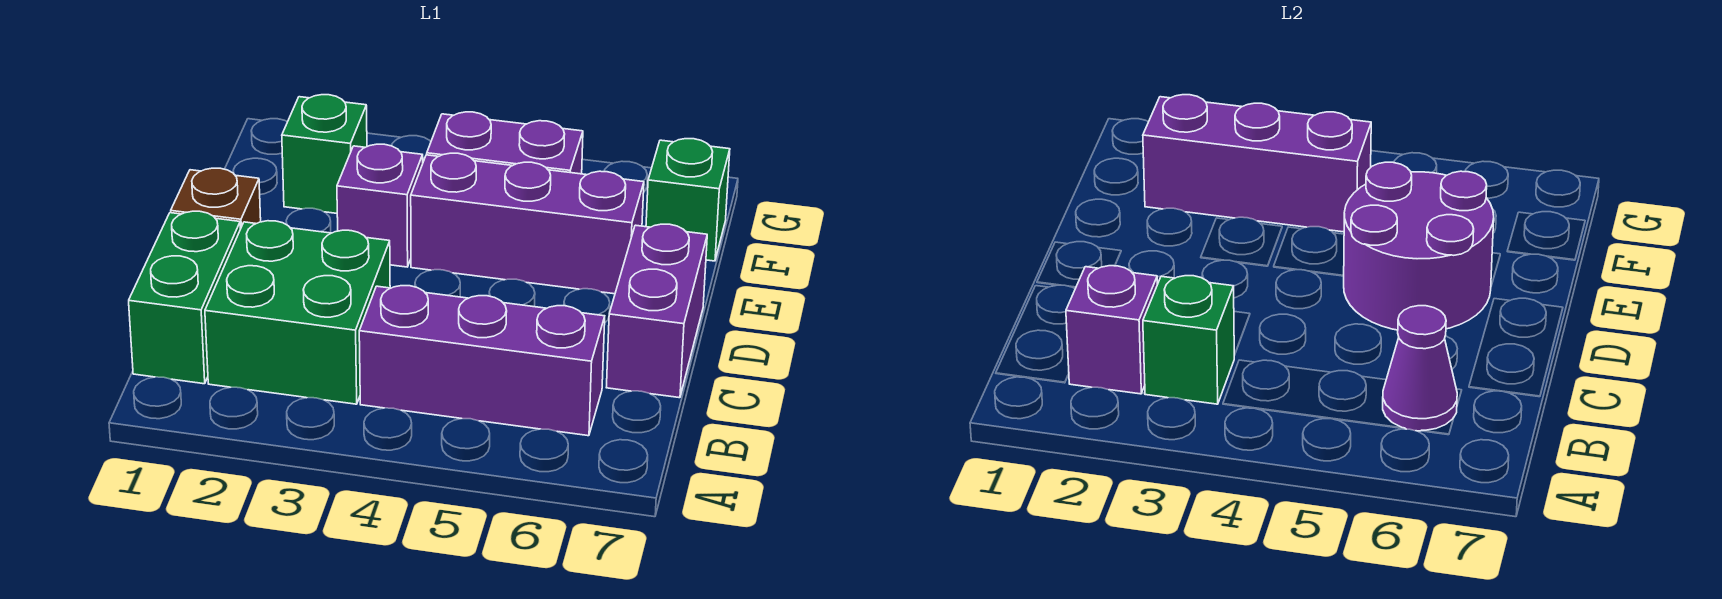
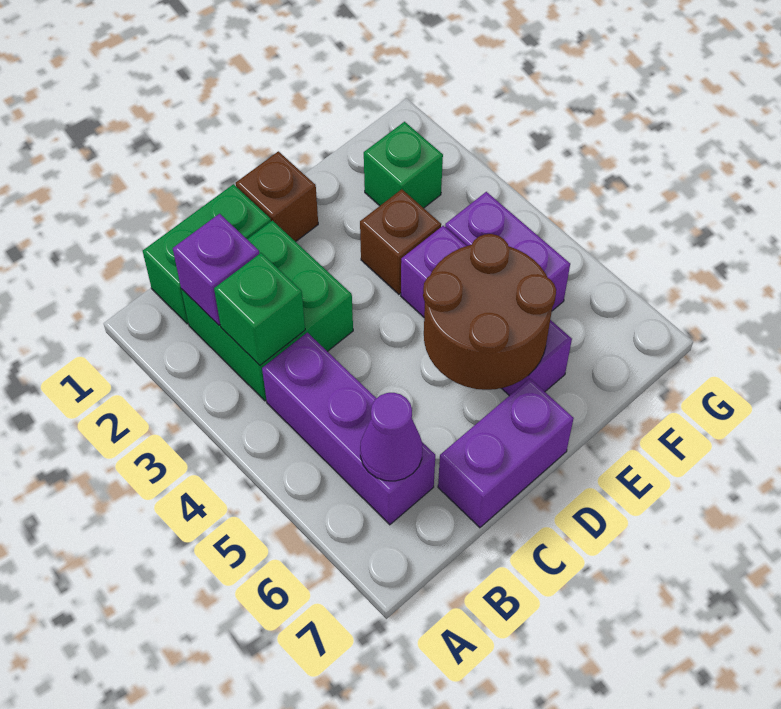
purple 2x2 round brick [1344,162,1494,330] -> brown 2x2 round brick [423,234,556,390]
purple 1x1 brick [337,144,423,267] -> brown 1x1 brick [360,189,441,294]
purple 1x3 brick [1143,95,1371,232] -> none
green 1x1 brick [646,139,730,261] -> none

